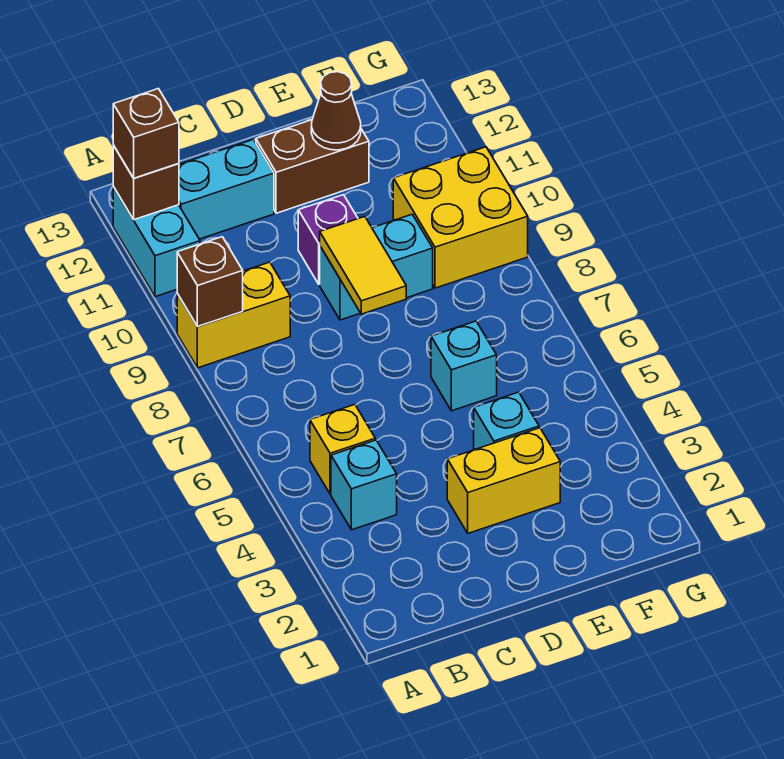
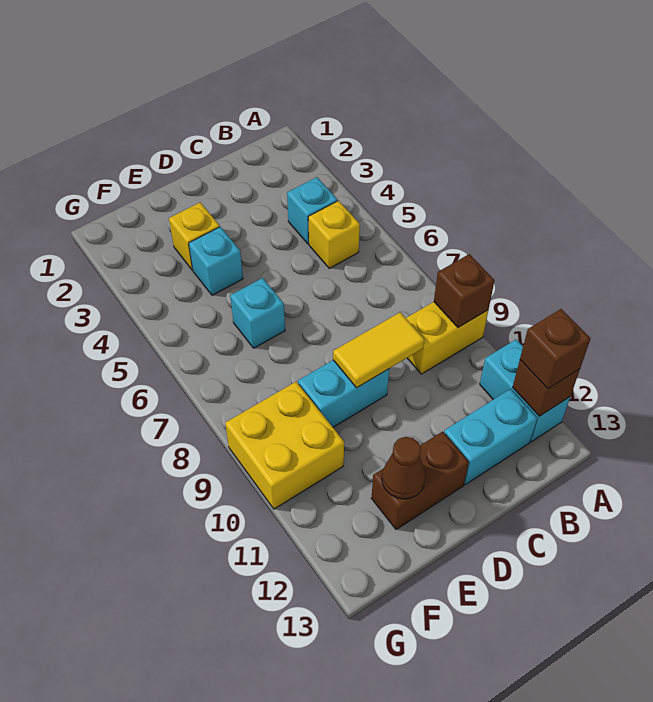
yellow 1x2 brick [447,428,560,533] -> yellow 1x1 brick [169,202,220,270]
yellow 1x2 tile [320,217,406,314] -> yellow 1x2 tile turned to [333,312,424,388]
purple 1x1 brick [298,195,358,284] -> none

